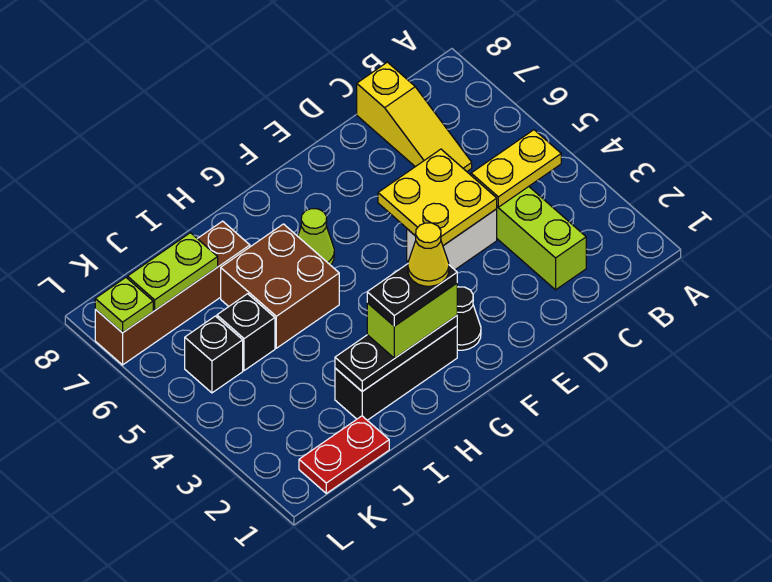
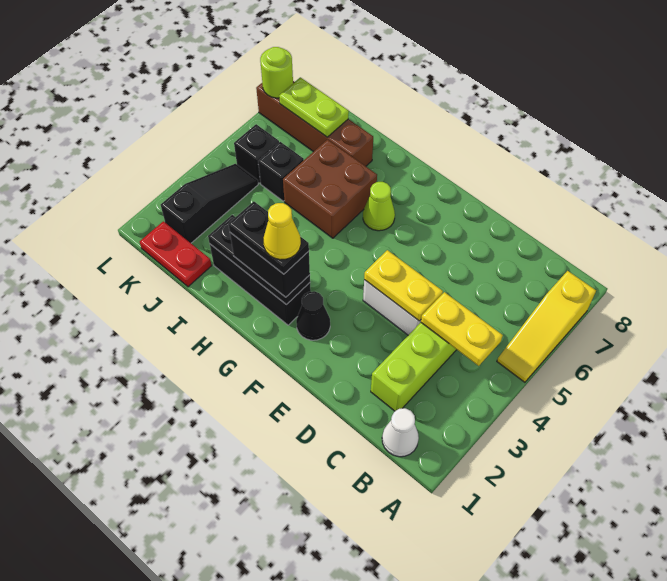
none -> white 1x1 cone [382,408,419,457]
yellow 1x3 slope [357,62,472,171] -> yellow 1x3 slope moved to [497,271,596,382]
yellow 2x2 plate [378,149,497,246] -> yellow 1x2 plate [364,250,443,321]
lime 1x2 brick [367,283,457,358] -> black 1x2 brick [230,233,310,297]
none -> black 1x3 slope [161,164,258,243]
lime 1x1 plate [95,278,153,333] -> lime 1x1 round brick [260,47,293,98]

